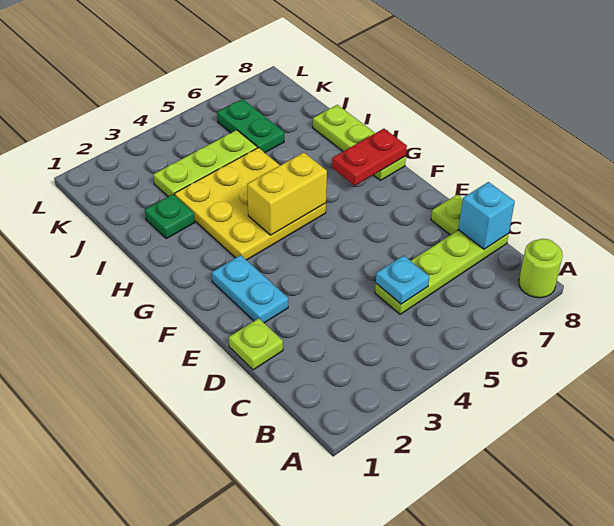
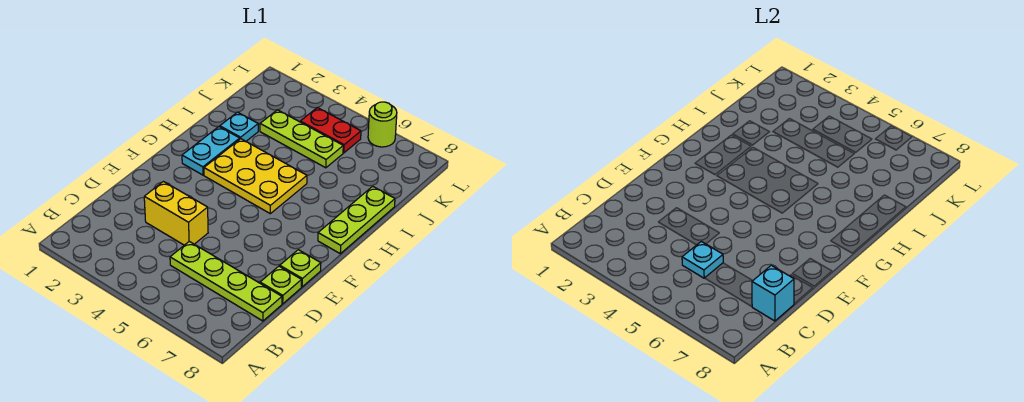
lime 1x1 round brick [519,239,563,298] -> lime 1x1 round brick moved to [368,102,397,147]
lime 1x1 plate [229,318,283,370] -> lime 1x1 plate moved to [280,250,321,287]
cyan 1x2 plate [212,255,288,323] -> cyan 1x2 plate moved to [182,127,240,175]
yellow 3x3 plate [175,148,326,260] -> yellow 2x3 plate [204,139,307,214]
yellow 1x2 brick [247,152,327,235] -> yellow 1x2 brick moved to [144,182,208,245]
red 1x2 plate [332,129,407,185] -> red 1x2 plate moved to [300,108,361,153]
green 1x1 plate [145,194,195,239] -> cyan 1x1 plate [220,112,258,141]
green 1x2 plate [217,99,284,153] -> none

